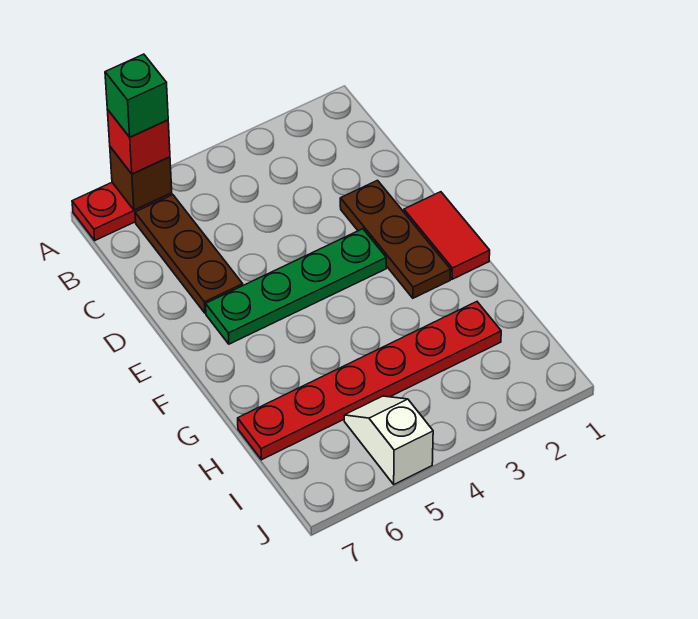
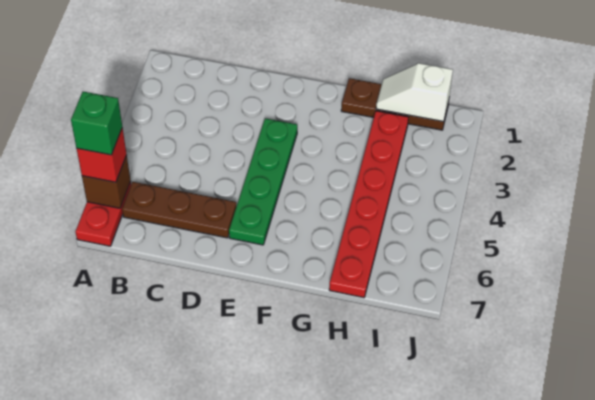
brown 1x3 plate [340,180,451,298] -> brown 1x3 plate moved to [341,78,449,130]
red 1x2 tile [404,192,490,279] -> none
white 1x2 slope [344,396,433,484] -> white 1x2 slope moved to [376,63,453,122]

